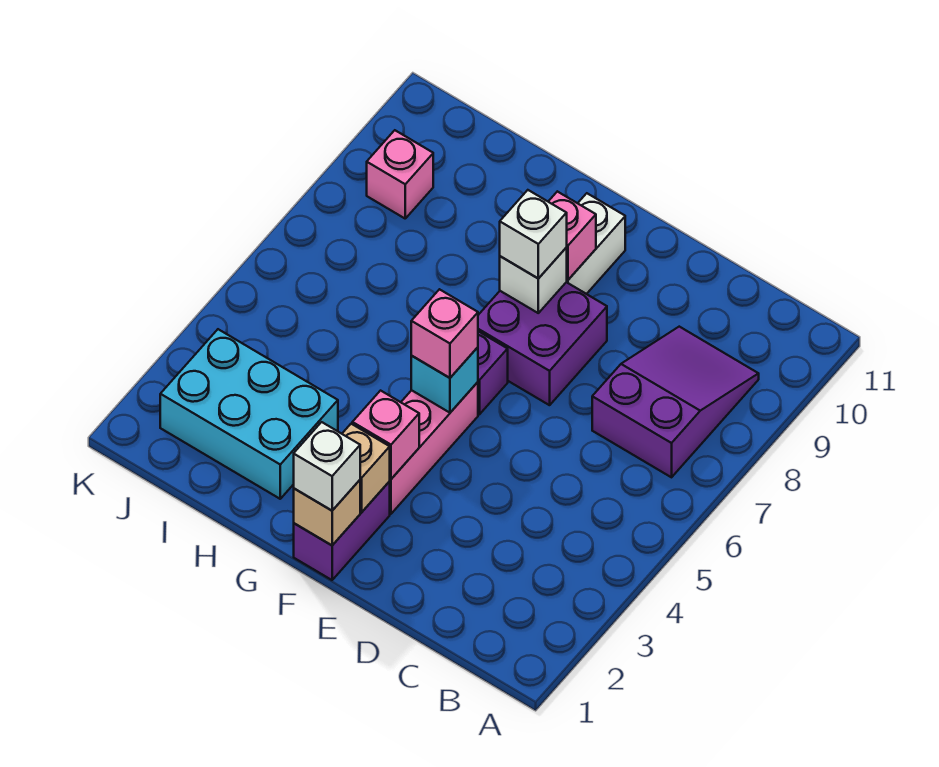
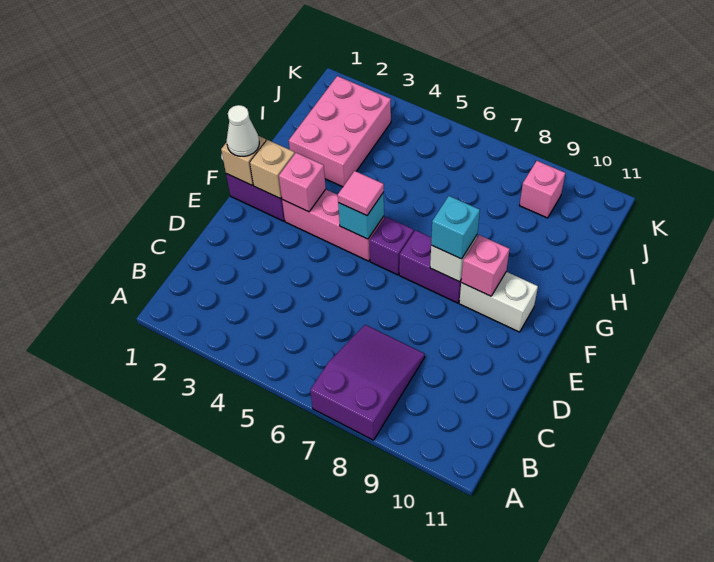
purple 2x3 slope [592,327,759,477] -> purple 2x3 slope turned to [310,325,425,440]
purple 2x2 brick [478,282,607,405] -> purple 1x2 brick [399,230,461,303]
white 1x1 brick [294,422,360,511] -> white 1x1 cone [227,105,259,156]
pink 1x1 brick [411,289,478,378] -> pink 1x1 tile [338,171,384,216]
white 1x1 brick [500,190,567,279] -> cyan 1x1 brick [431,196,480,259]
cyan 2x3 brick [160,329,338,499] -> pink 2x3 brick [289,76,391,187]

